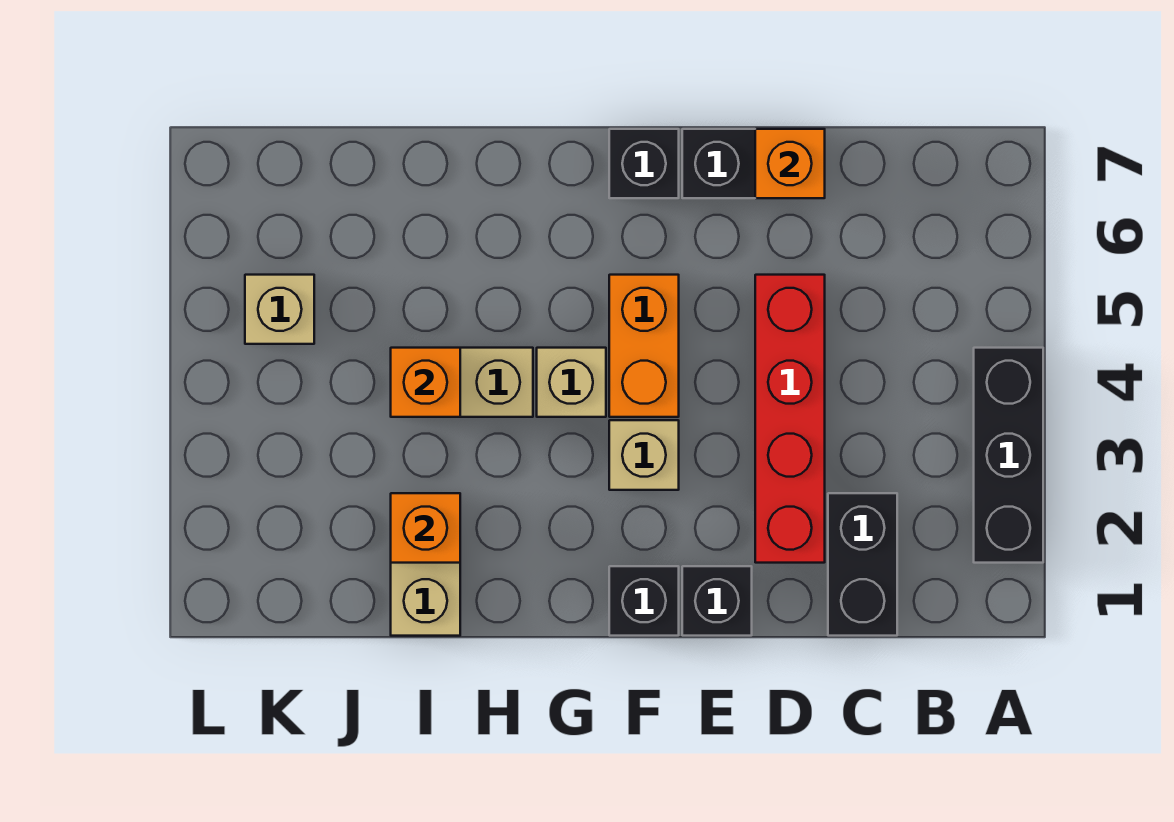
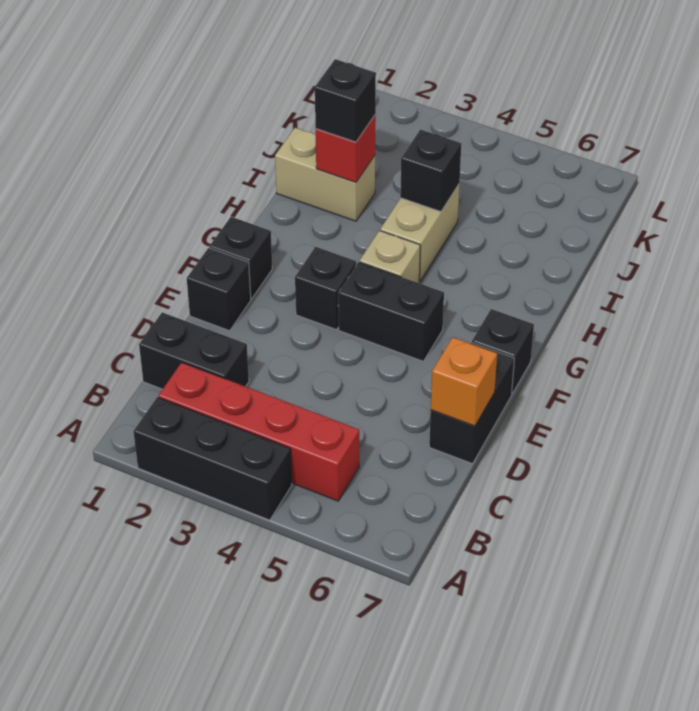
red 1x4 brick [755,275,825,563] -> red 1x4 brick moved to [158,362,359,501]
tan 1x1 brick [609,420,679,490] -> black 1x1 brick [295,247,356,330]
orange 1x2 brick [609,275,679,417] -> black 1x2 brick [338,262,444,361]
orange 1x1 brick [391,493,460,563] -> red 1x1 brick [316,115,376,182]
none -> black 1x1 brick [315,59,376,142]
orange 1x1 brick [391,348,460,417] -> black 1x1 brick [400,130,461,212]
tan 1x1 brick [245,275,314,344] -> none

